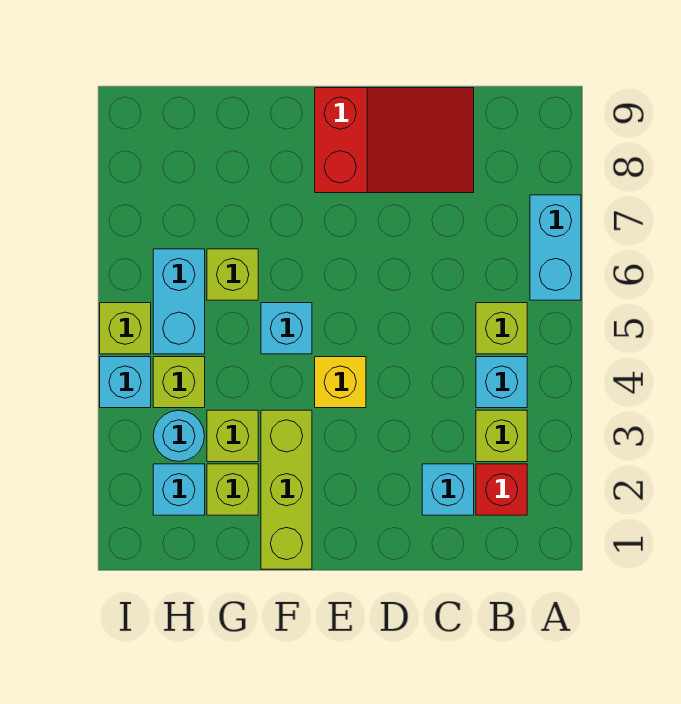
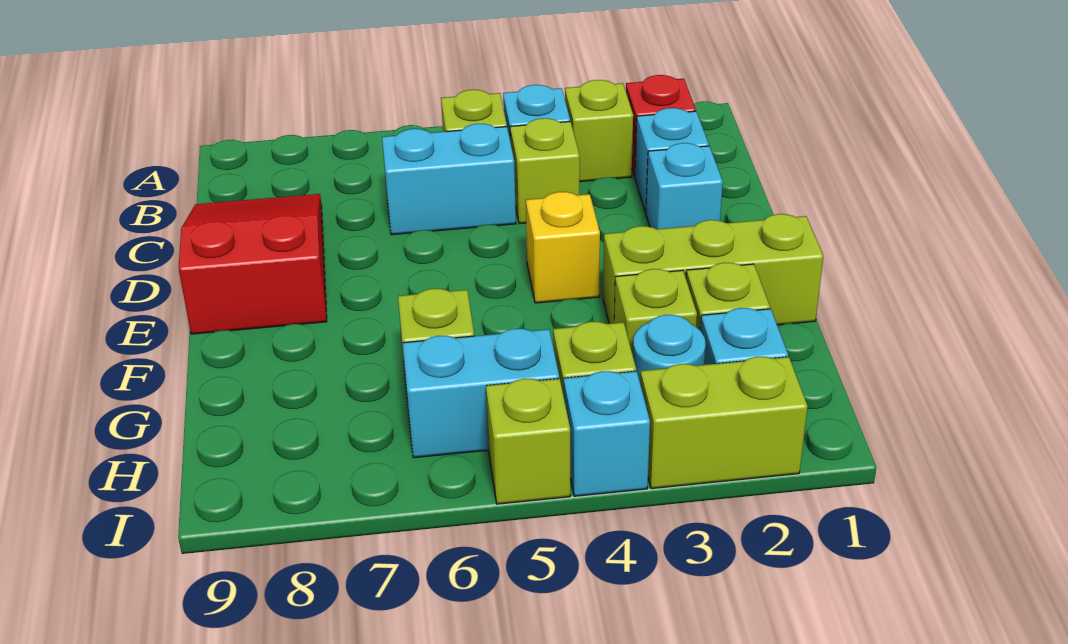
cyan 1x2 brick [530,195,581,300] -> cyan 1x2 brick moved to [382,124,516,235]
none -> lime 1x1 brick [510,118,580,224]
cyan 1x1 brick [261,303,312,354] -> cyan 1x1 brick moved to [646,143,723,229]
none -> lime 1x2 brick [640,357,808,489]

